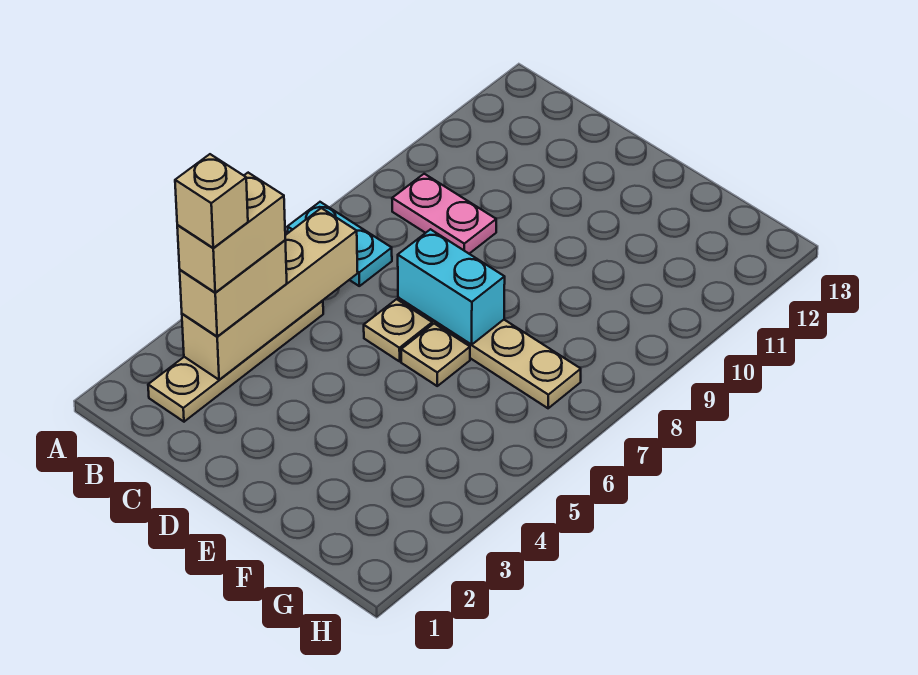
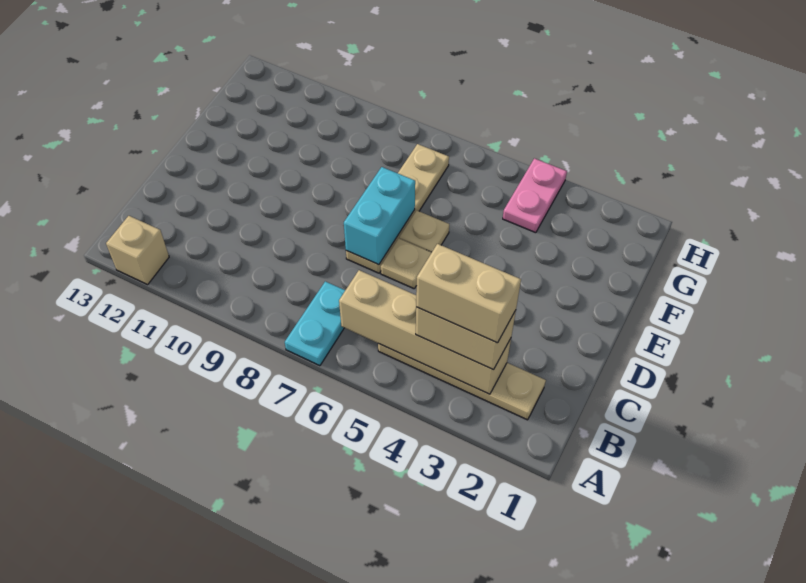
tan 1x1 brick [175,154,248,248] -> tan 1x1 brick moved to [106,216,169,285]
pink 1x2 plate [392,174,496,254] -> pink 1x2 plate moved to [503,158,567,233]

